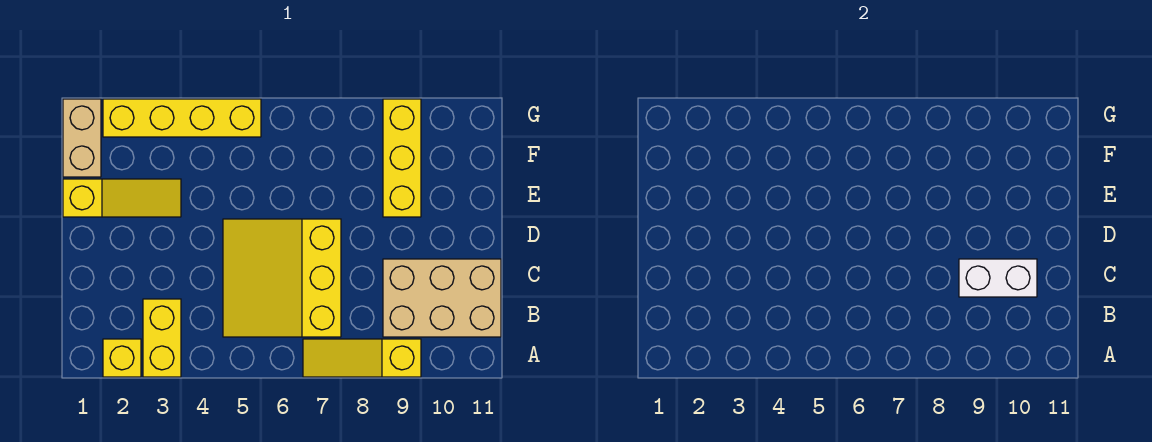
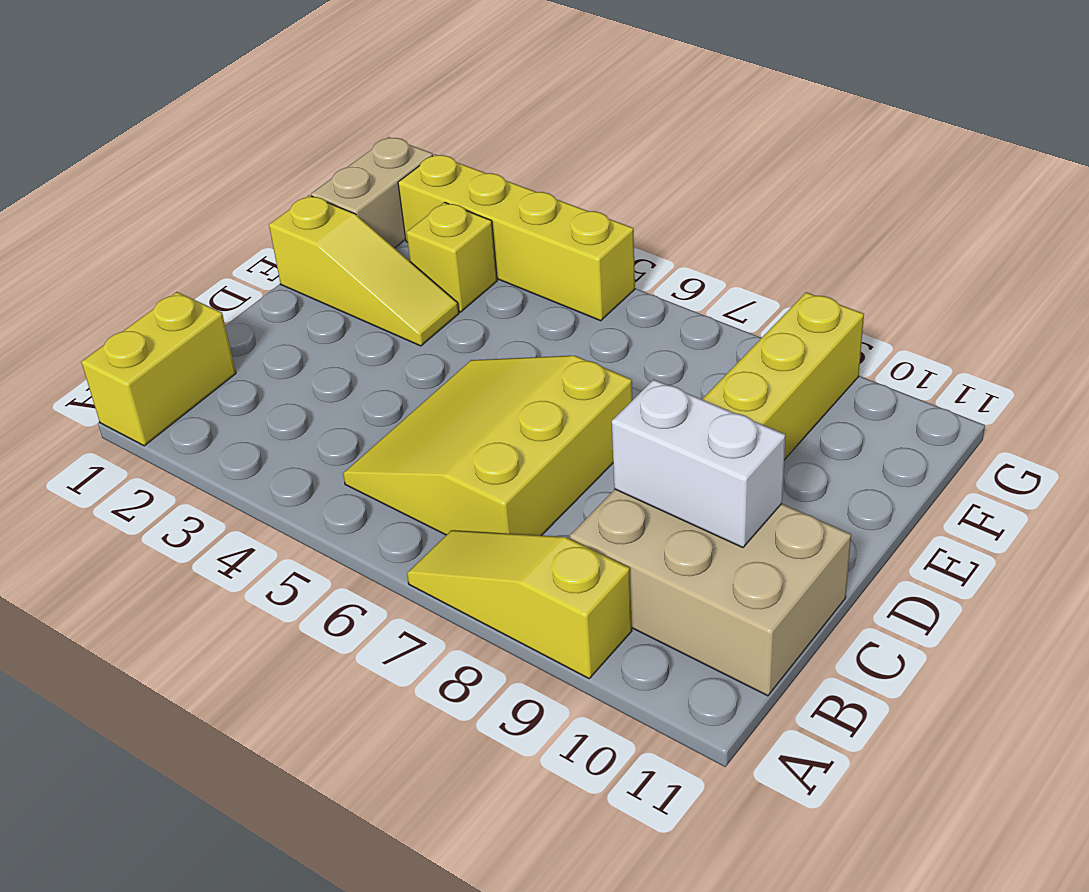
yellow 1x1 brick [103,339,141,377] -> yellow 1x1 brick moved to [406,202,497,312]
yellow 1x2 brick [143,299,181,377] -> yellow 1x2 brick moved to [81,292,236,446]

